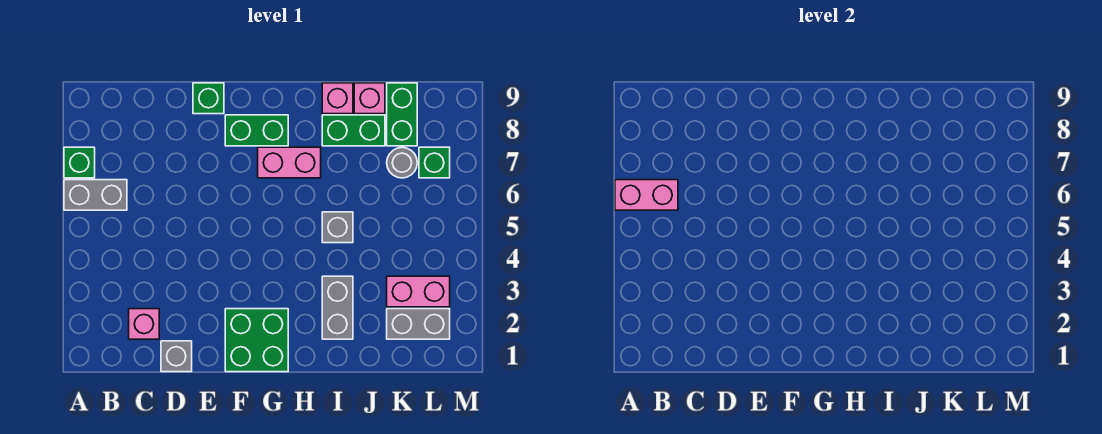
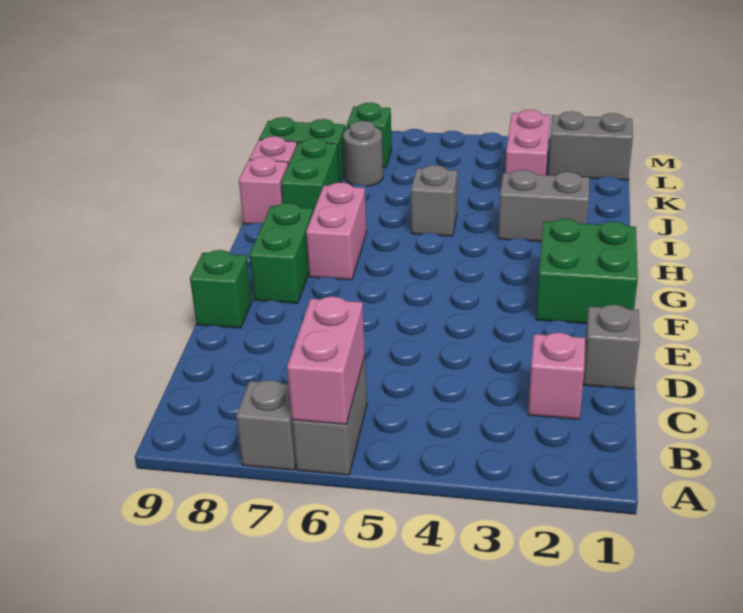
green 1x1 brick [64,147,95,178] -> grey 1x1 brick [236,380,296,470]
grey 1x2 brick [387,309,450,339] -> grey 1x2 brick turned to [548,111,633,180]

